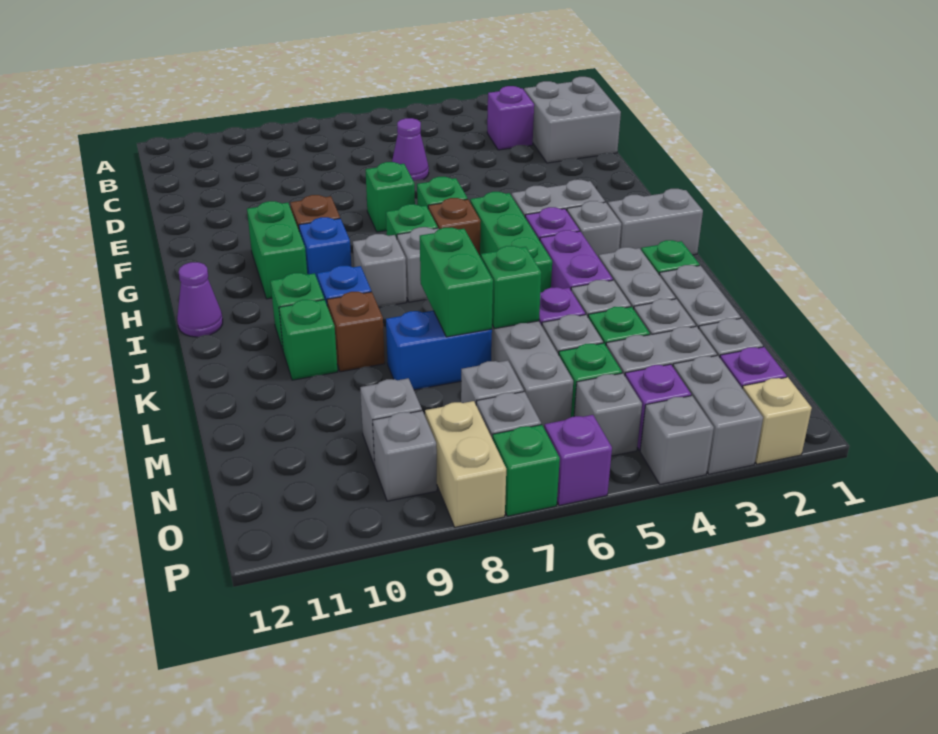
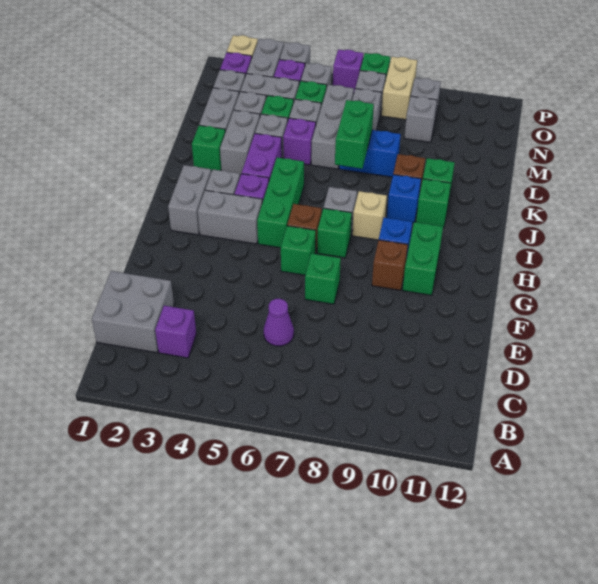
grey 1x2 brick [608,189,703,255] -> grey 1x2 brick turned to [168,165,211,235]
grey 1x1 brick [353,234,407,307] -> tan 1x1 brick [352,191,387,240]
purple 1x1 cone [177,262,223,337] -> none
green 1x1 brick [481,246,541,329] -> none

